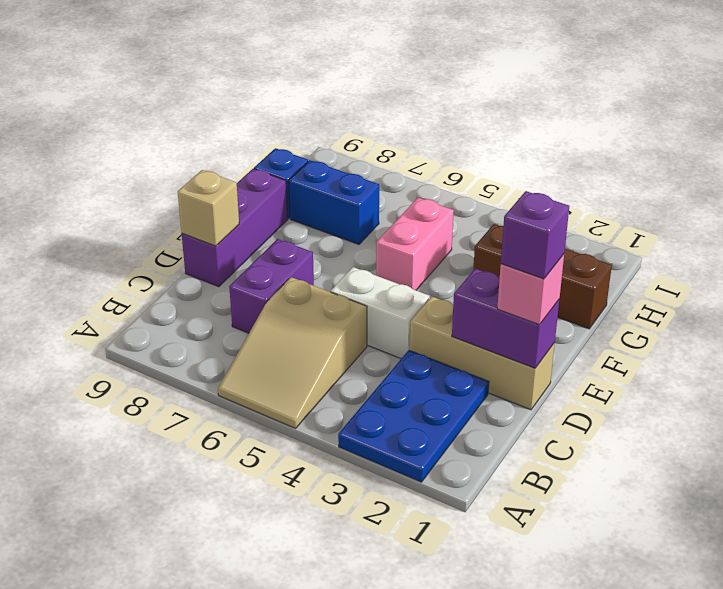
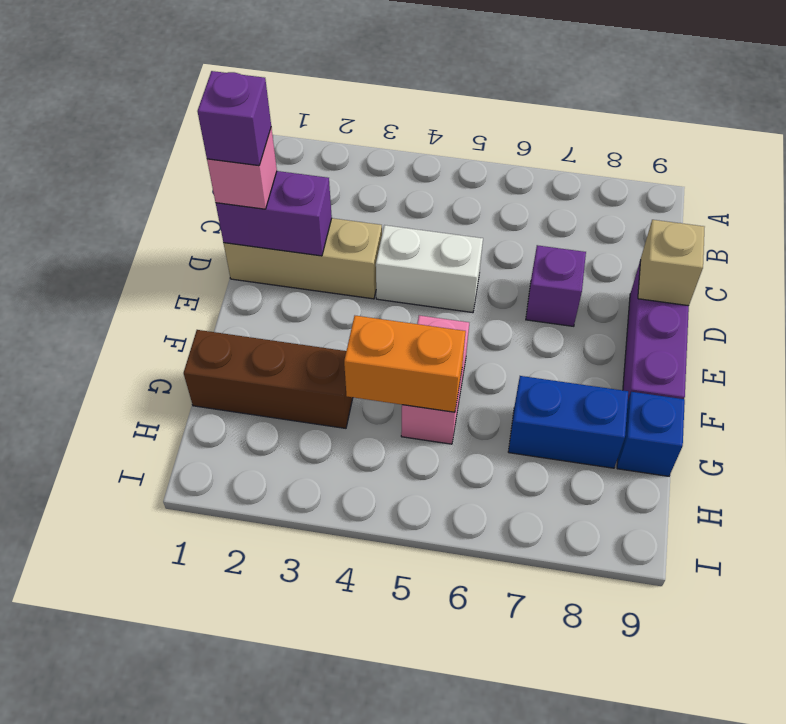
blue 2x3 plate [338,350,489,482] -> none
tan 2x3 slope [218,277,367,428] -> none
purple 1x2 brick [229,239,314,333] -> purple 1x1 brick [526,245,586,326]
none -> orange 1x2 brick [344,316,466,412]

